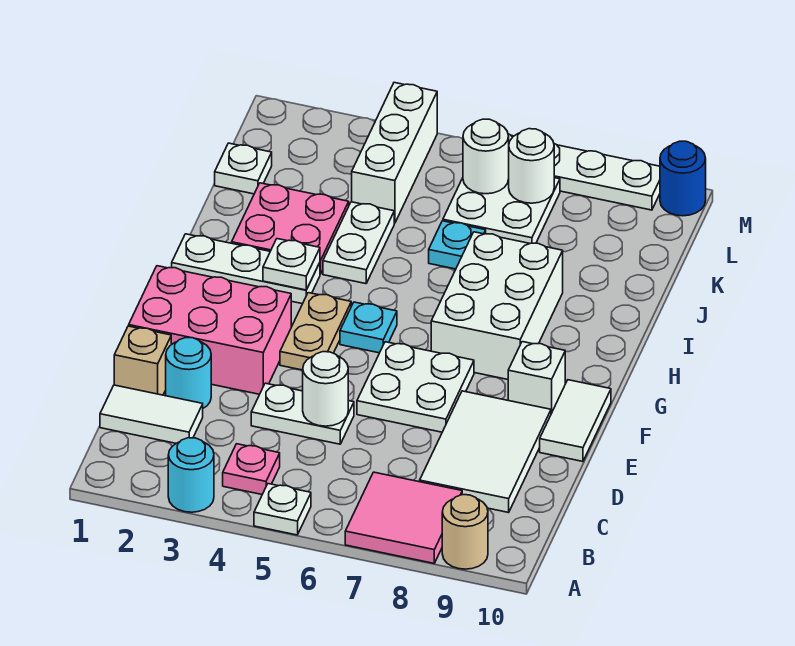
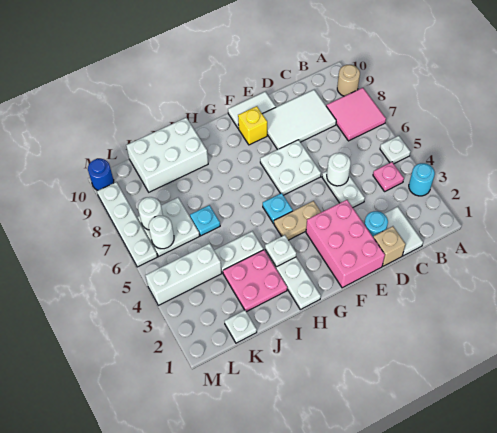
white 1x1 brick [508,342,565,414] -> yellow 1x1 brick [238,106,267,145]
white 2x3 brick [431,232,563,379] -> white 2x3 brick moved to [126,117,208,192]

